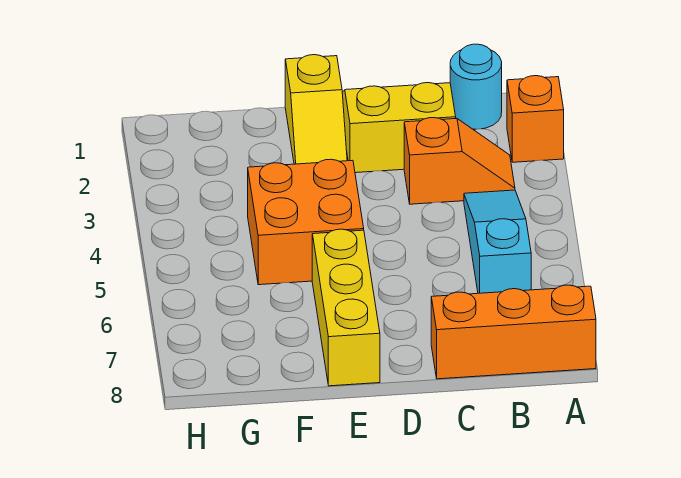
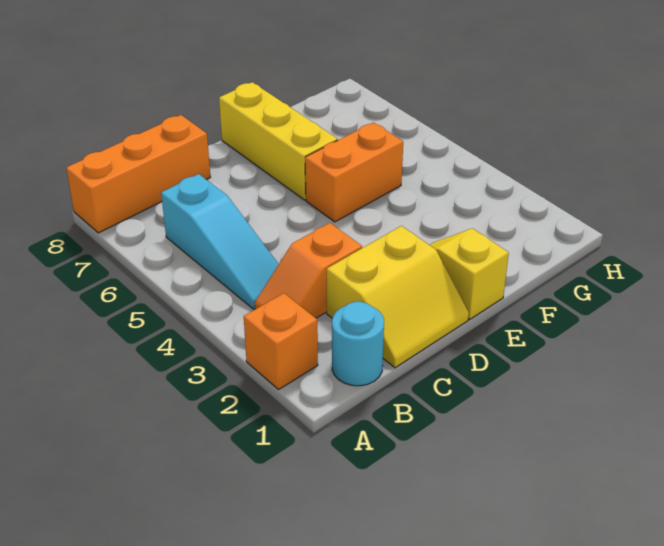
orange 2x2 brick [248,159,364,285] -> orange 1x2 brick [305,122,403,222]

